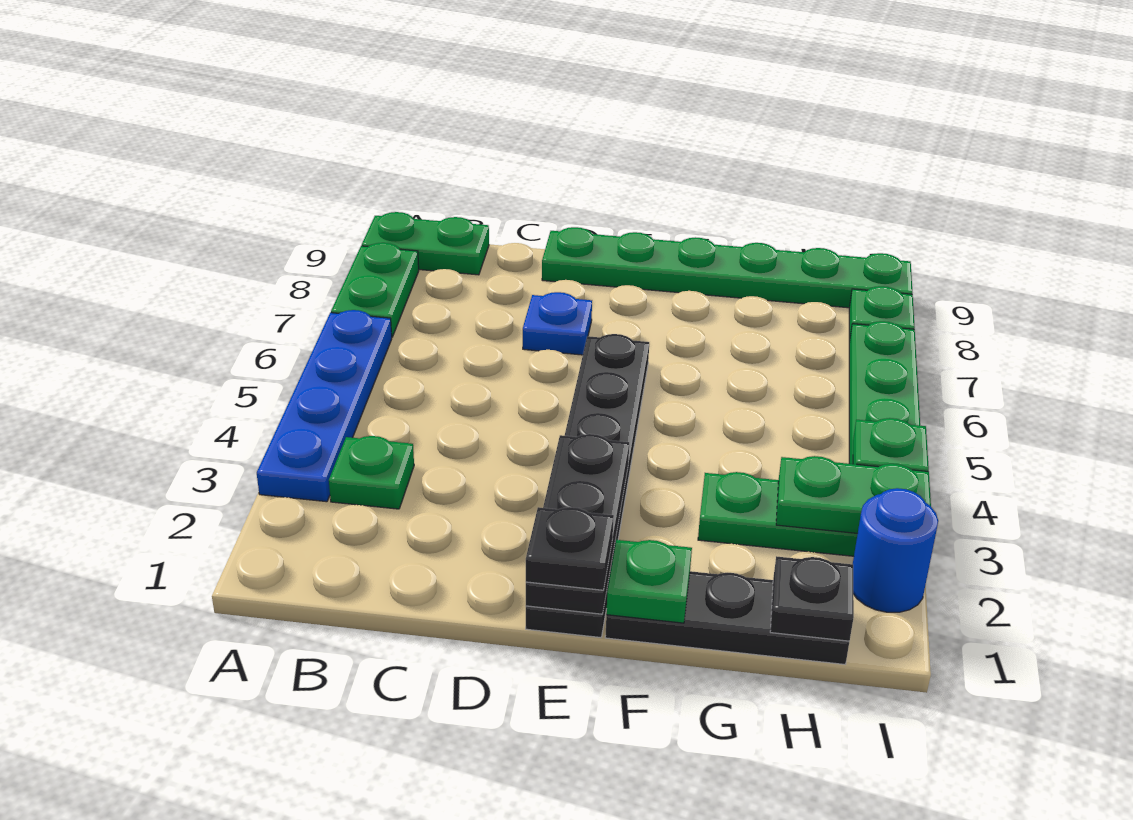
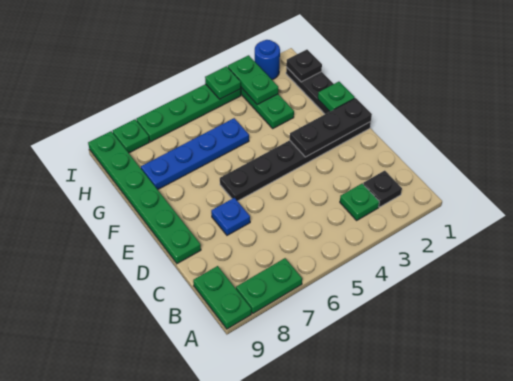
blue 1x4 plate [257,310,392,502] -> blue 1x4 plate moved to [141,118,249,190]
black 1x1 plate [526,507,614,590] -> black 1x1 plate moved to [363,171,402,207]

